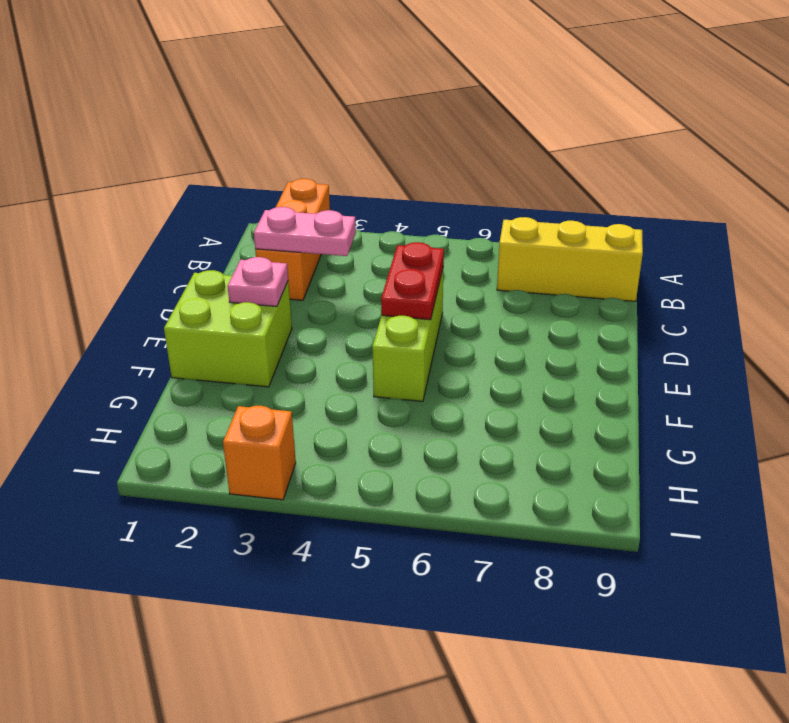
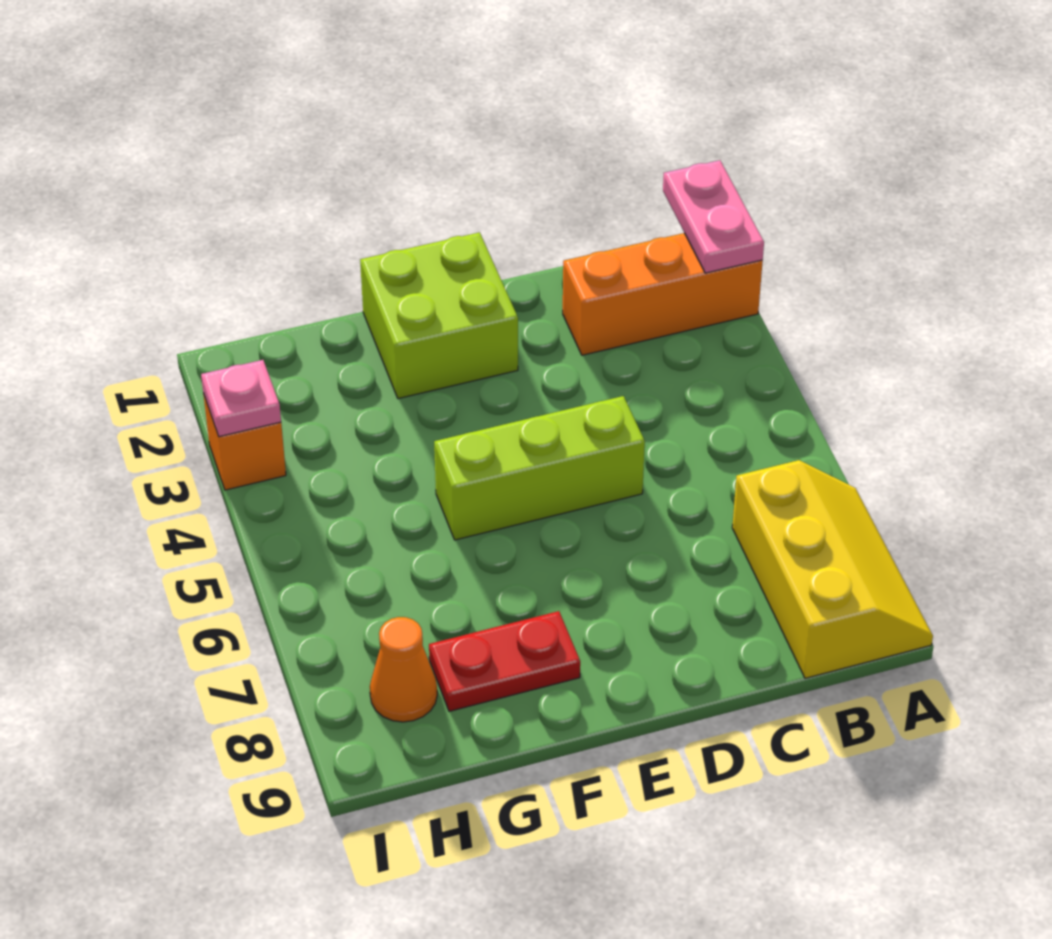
pink 1x2 plate [254,207,356,256] -> pink 1x2 plate moved to [663,160,764,273]
red 1x2 plate [381,242,444,320] -> red 1x2 plate moved to [429,611,580,711]
pink 1x1 plate [228,257,288,306] -> pink 1x1 plate moved to [201,360,281,437]
none -> orange 1x1 cone [370,617,437,722]

